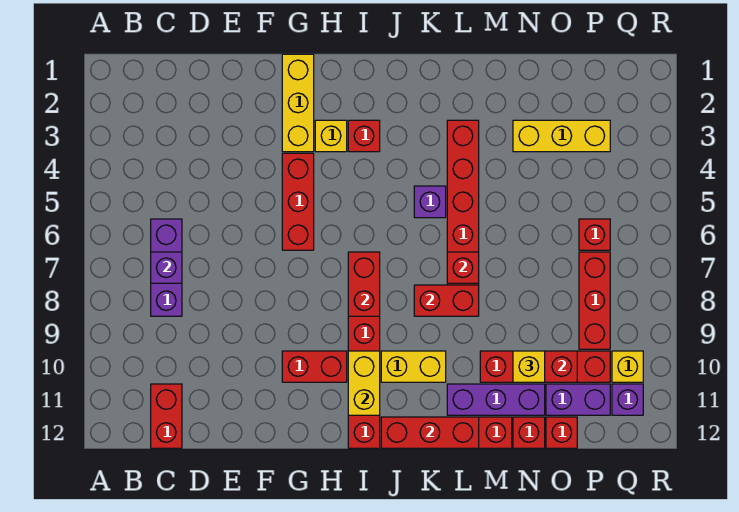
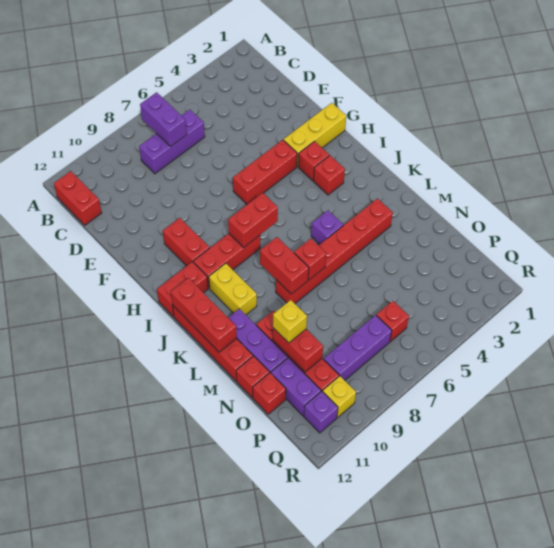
purple 1x1 brick [151,252,182,283] -> purple 1x2 brick [140,92,187,147]
red 1x2 brick [151,384,182,448] -> red 1x2 brick turned to [54,171,102,225]
yellow 1x1 brick [315,120,347,152] -> red 1x1 brick [298,141,329,181]
yellow 1x2 brick [348,351,380,415] -> none
yellow 1x3 brick [513,120,610,152] -> none
red 1x3 brick [579,252,610,349] -> purple 1x3 brick [323,315,392,380]

